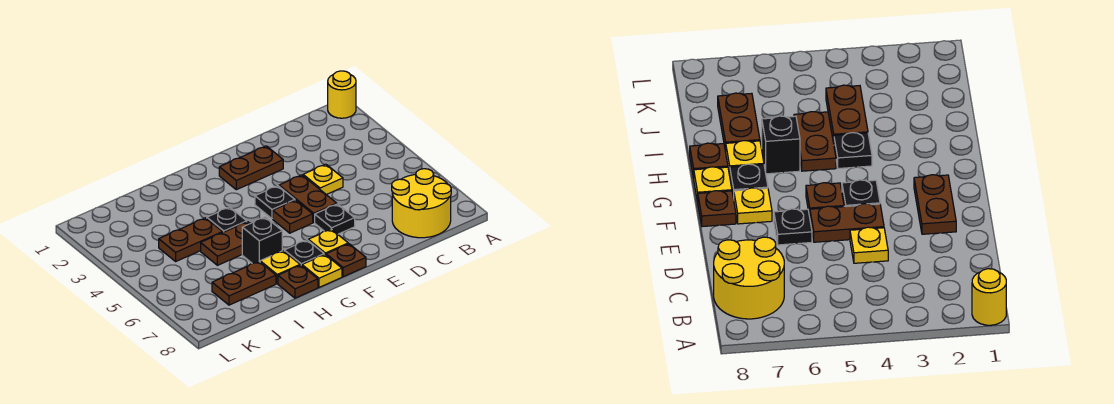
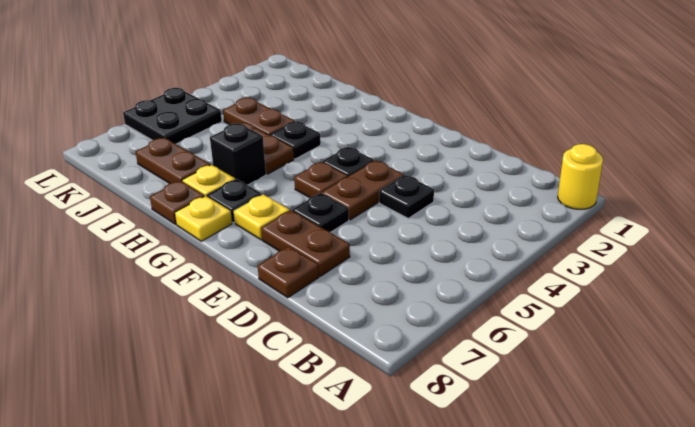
yellow 2x2 round brick [392,169,451,238] -> none
yellow 1x1 plate [303,164,343,195] -> black 1x1 plate [379,175,434,218]
brown 1x2 plate [219,146,283,190] -> brown 1x2 plate moved to [261,210,350,276]
brown 1x1 plate [326,244,366,277] -> brown 1x1 plate moved to [258,247,319,298]
none -> black 2x2 plate [123,88,222,144]

